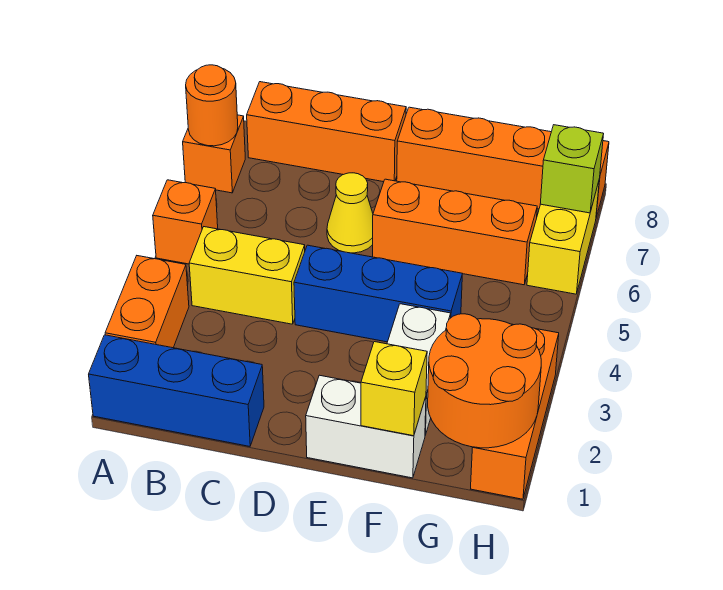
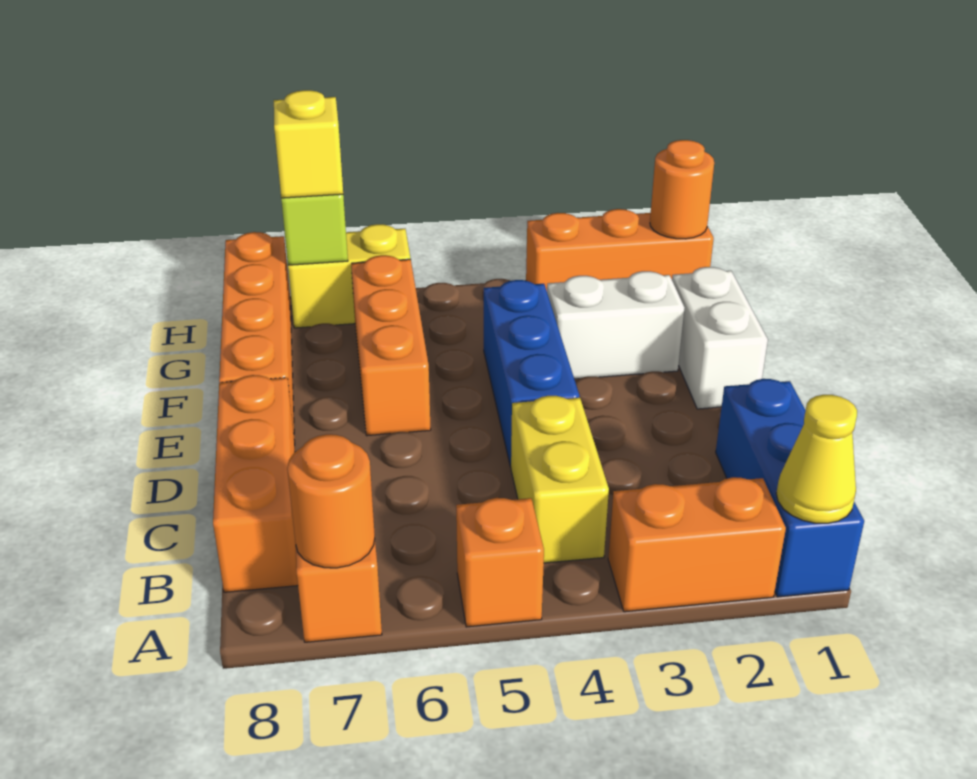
yellow 1x1 cone [327,173,373,253] -> yellow 1x1 cone moved to [776,395,857,523]
yellow 1x1 brick [361,342,427,436] -> yellow 1x1 brick moved to [274,90,343,198]
orange 2x2 round brick [428,314,541,448] -> orange 1x1 round brick [650,140,714,239]

